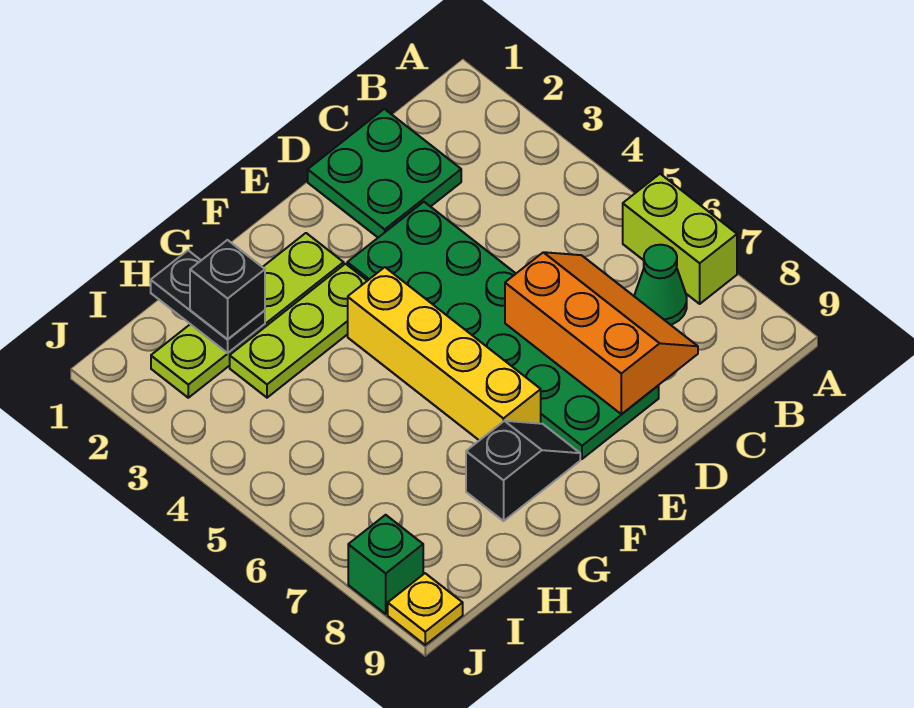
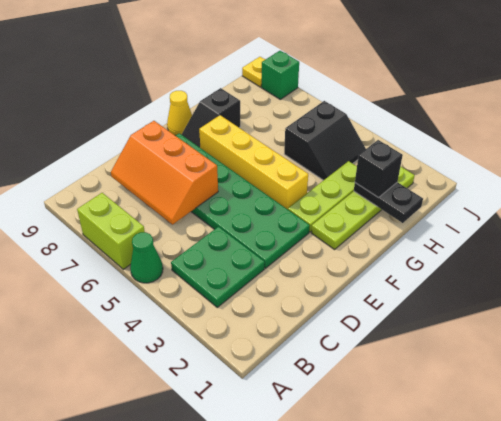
green 1x1 cone [634,245,687,325] -> green 1x1 cone moved to [130,232,163,283]
green 2x2 plate [308,109,461,237] -> green 2x2 plate moved to [171,227,265,307]
none -> yellow 1x1 cone [167,91,192,136]
none -> black 2x2 slope [284,101,366,180]

